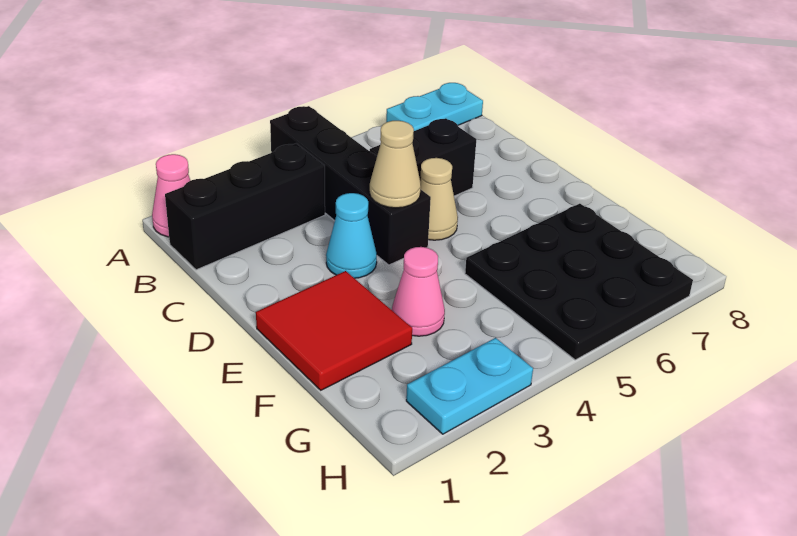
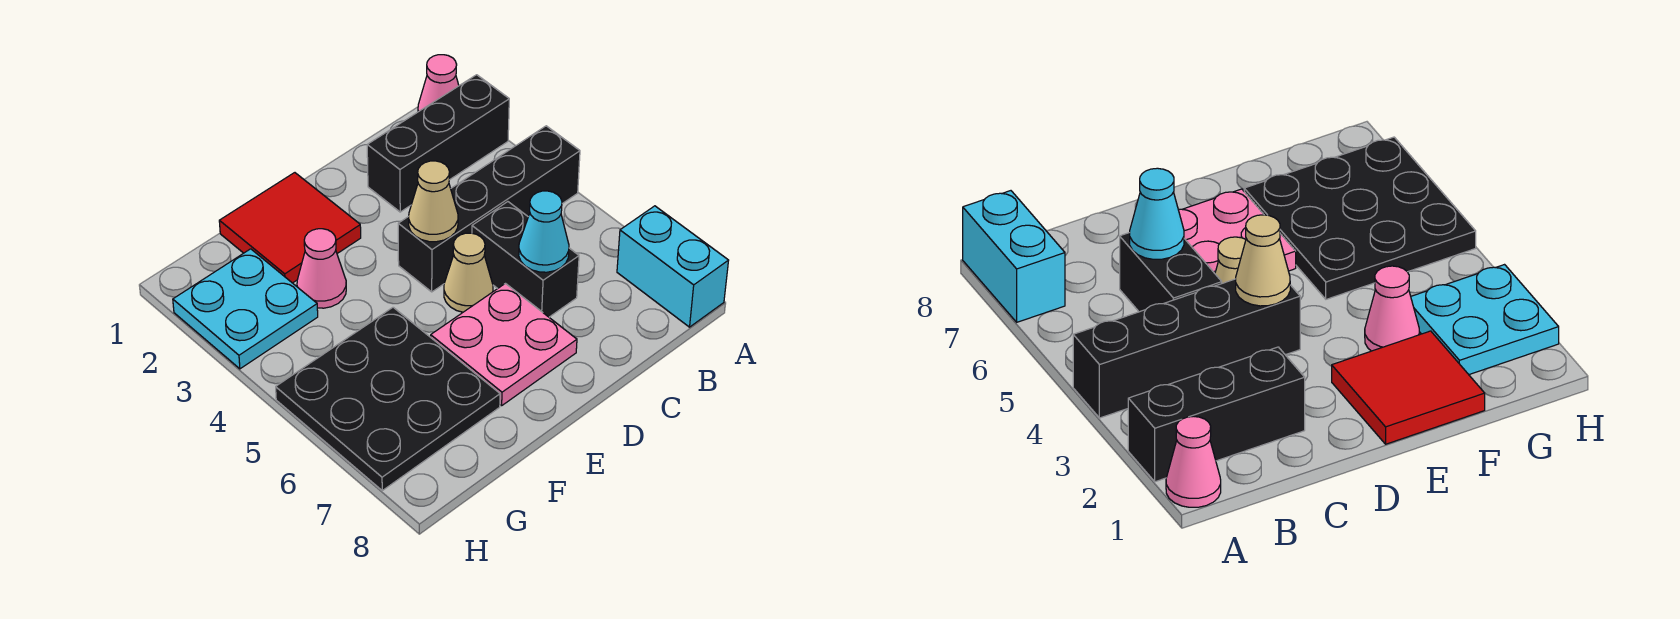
cyan 1x2 plate [386,83,483,131] -> cyan 1x2 brick [617,206,729,327]
black 1x3 brick [165,143,325,270] -> black 1x3 brick turned to [367,75,509,212]
cyan 1x1 cone [326,193,377,278] -> cyan 1x1 cone moved to [519,191,569,272]
none -> pink 2x2 plate [431,284,577,406]
cyan 1x2 plate [406,338,533,434] -> cyan 2x2 plate [173,249,318,369]

